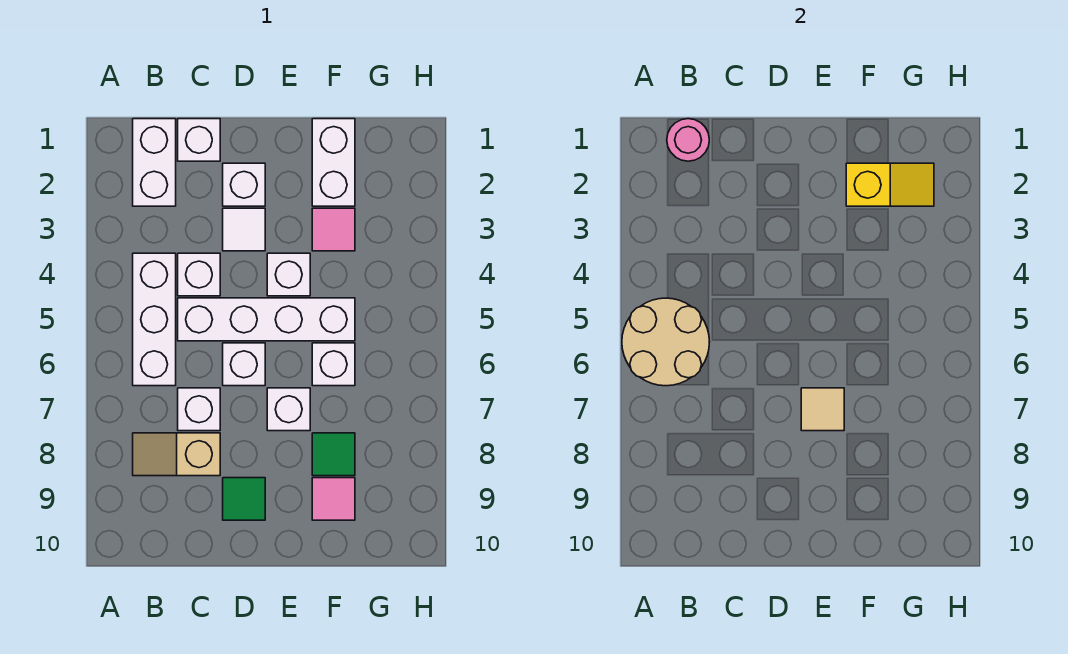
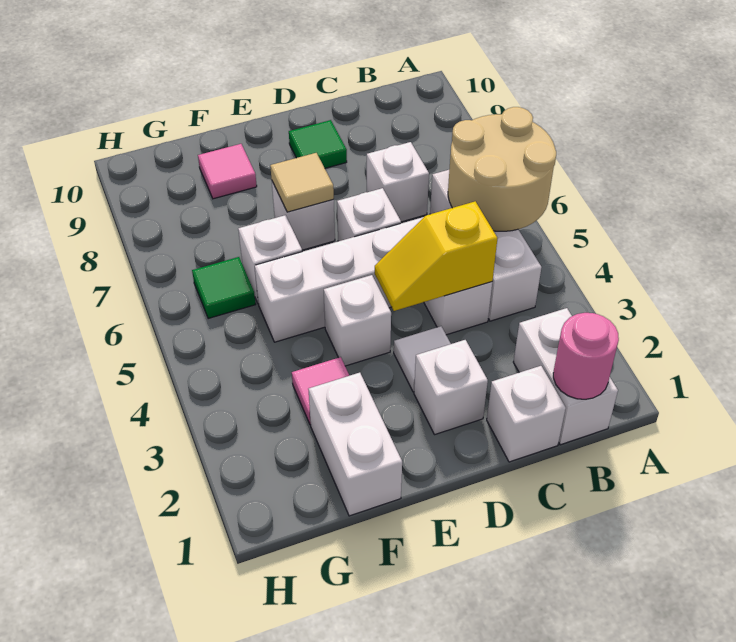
tan 1x2 slope [133,433,220,476] -> none
yellow 1x2 slope [846,163,934,206] -> yellow 1x2 slope moved to [375,201,497,311]
green 1x1 tile [312,433,355,476] -> green 1x1 tile moved to [192,257,256,319]

